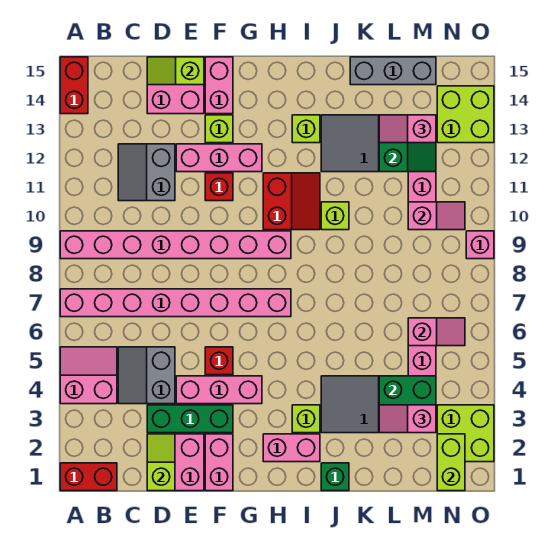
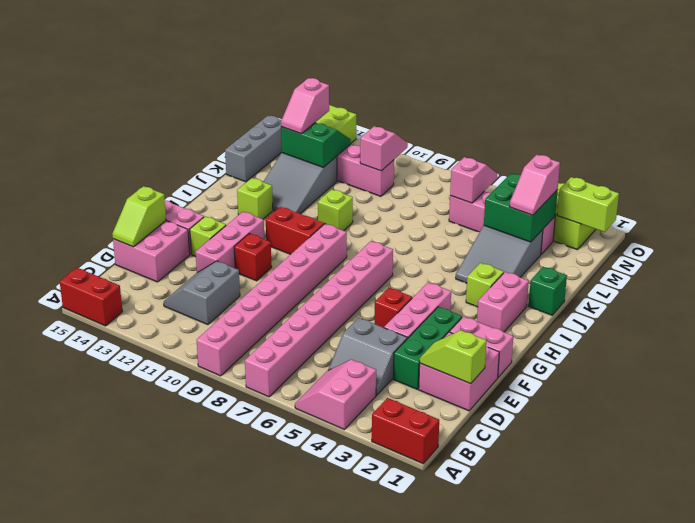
red 1x2 brick [60,463,117,491] -> red 1x2 brick turned to [372,398,439,464]
grey 2x2 slope [118,144,175,201] -> grey 2x2 slope turned to [164,261,240,325]
pink 1x1 brick [466,231,494,259] -> none

